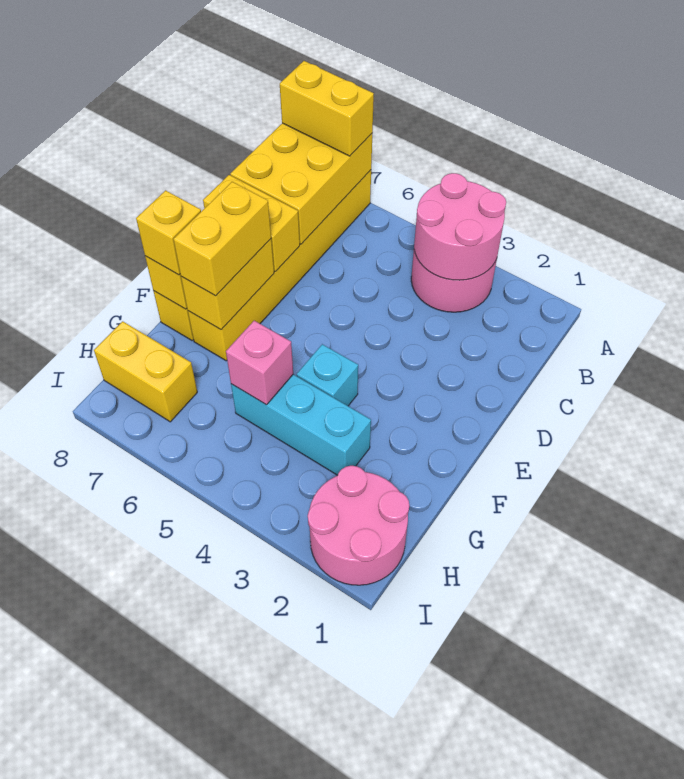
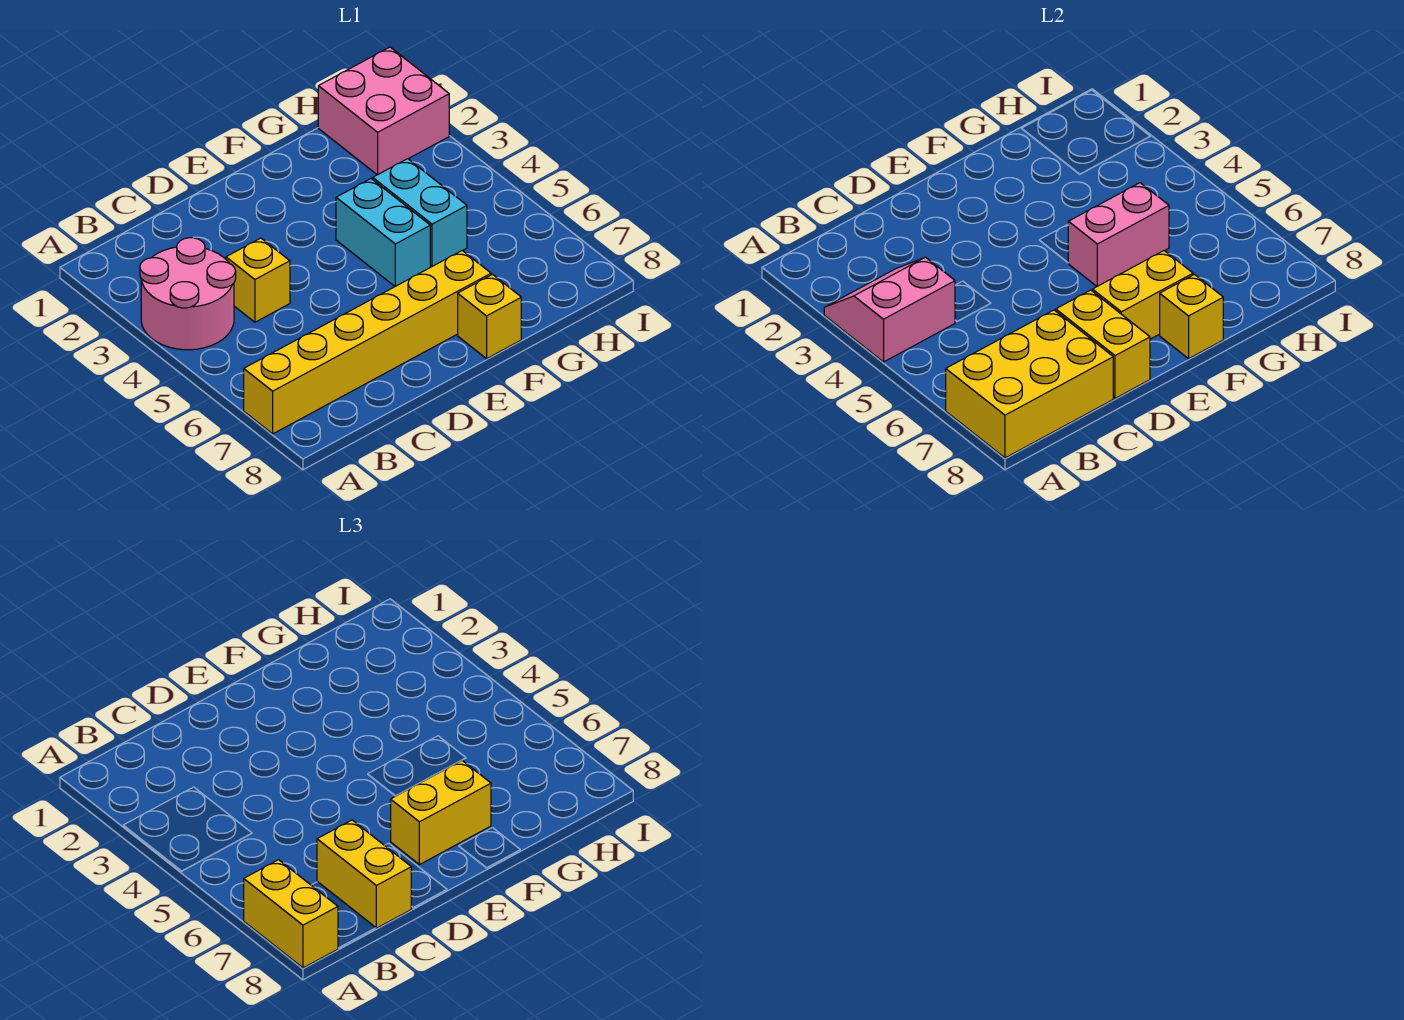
pink 2x2 round brick [414,173,506,280] -> pink 2x2 slope [824,257,955,362]
cyan 1x1 brick [297,344,358,406] -> cyan 1x2 brick [336,179,430,286]
yellow 1x1 brick [136,190,201,275] -> yellow 1x1 brick moved to [226,238,290,322]
cyan 1x3 brick [231,374,371,475] -> cyan 1x2 brick [373,159,467,267]
pink 1x1 brick [226,321,293,405] -> pink 1x2 brick [1068,183,1169,286]
pink 2x2 round brick [308,466,409,585] -> pink 2x2 brick [318,47,449,175]
yellow 1x2 brick [94,321,197,422] -> yellow 1x2 brick moved to [317,820,412,928]

